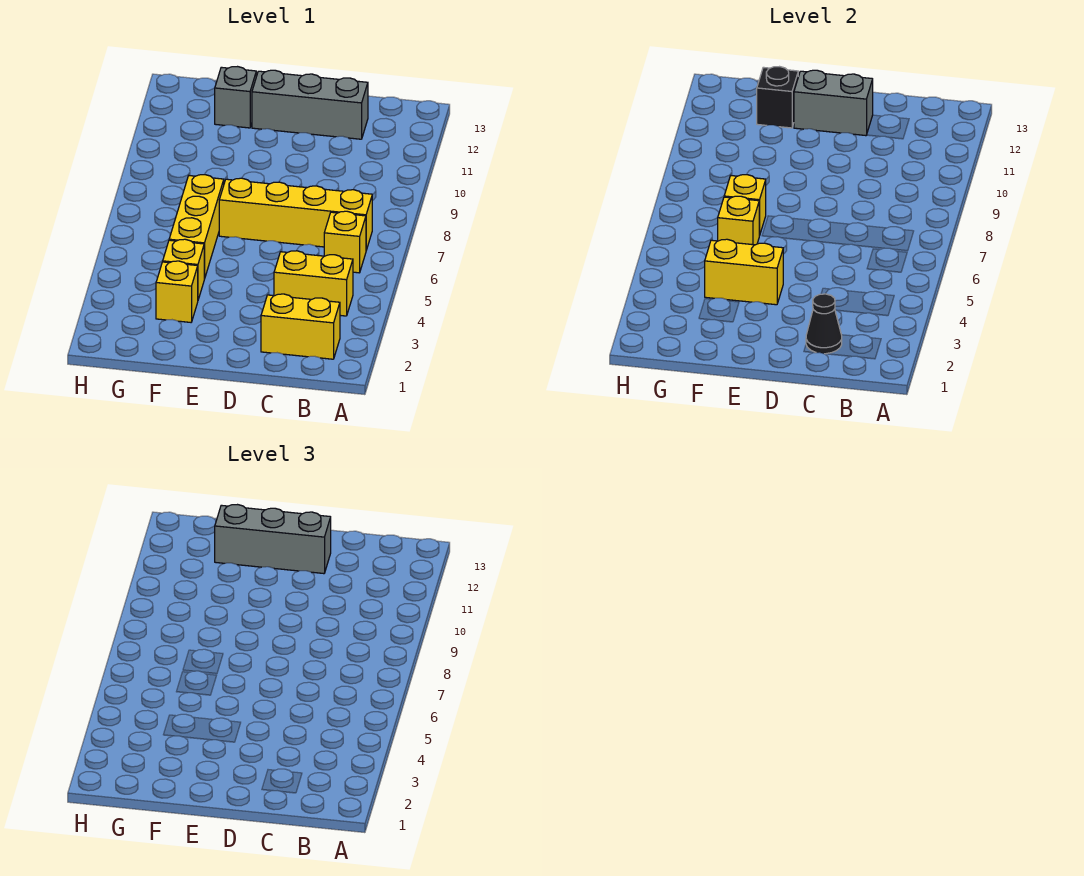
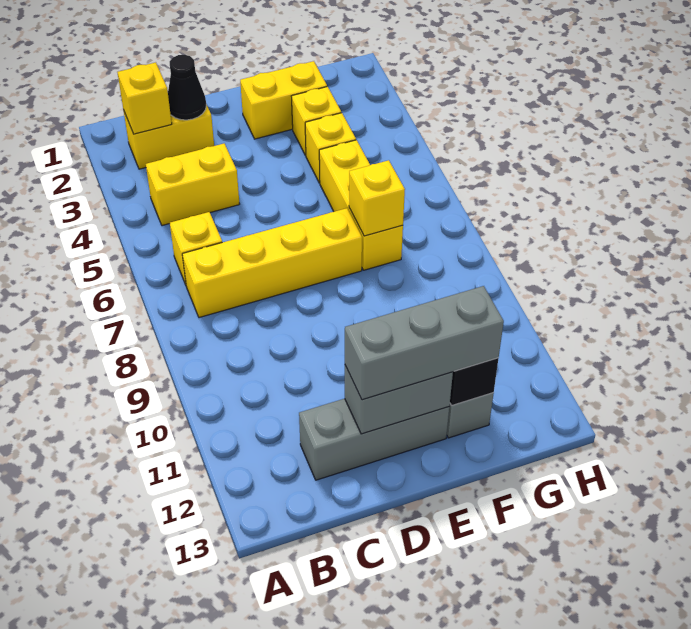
yellow 1x2 brick [705,239,783,305] -> yellow 1x2 brick moved to [240,61,327,139]
yellow 1x1 brick [718,196,759,245] -> yellow 1x1 brick moved to [118,62,172,134]

